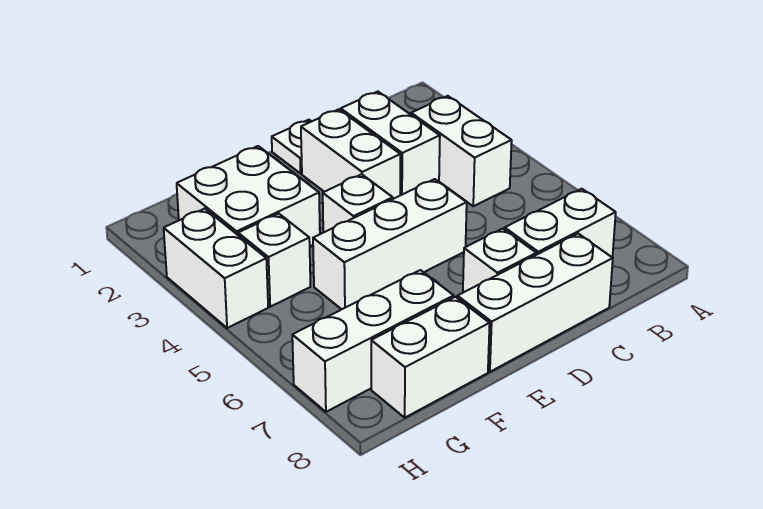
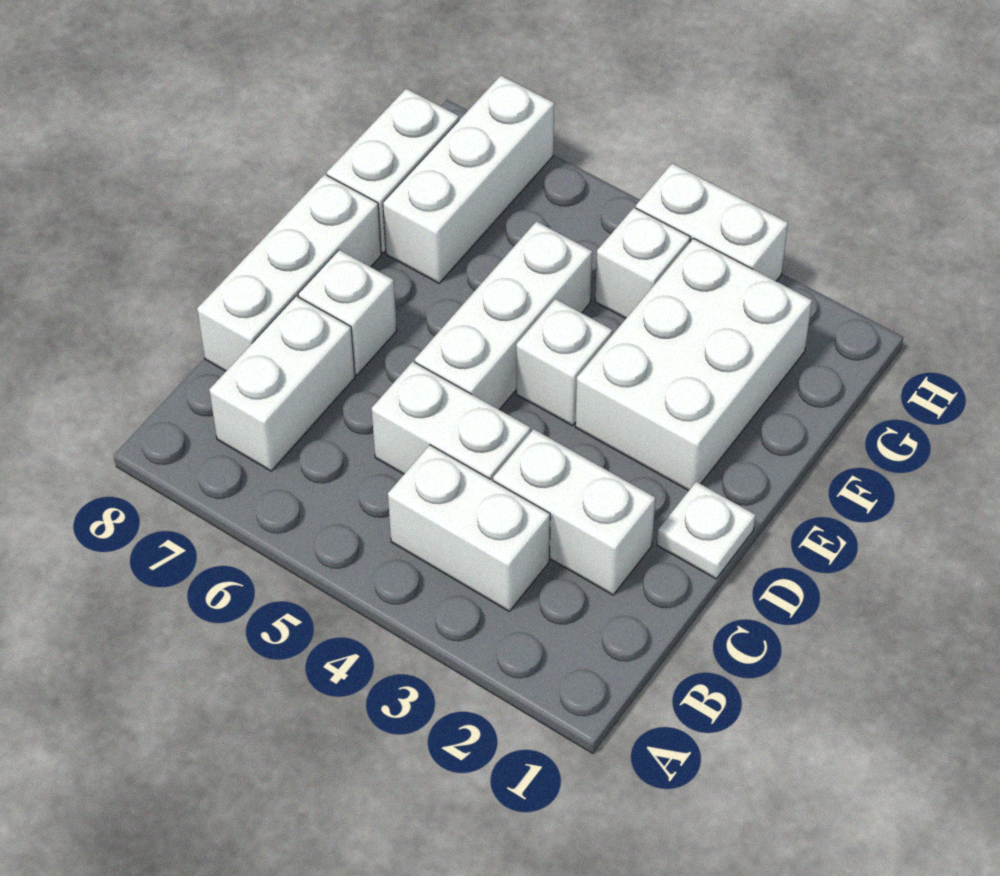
white 1x2 brick [301,109,400,199] -> white 1x2 brick moved to [372,361,530,481]
white 2x2 brick [177,146,320,246] -> white 2x3 brick [575,238,812,491]

